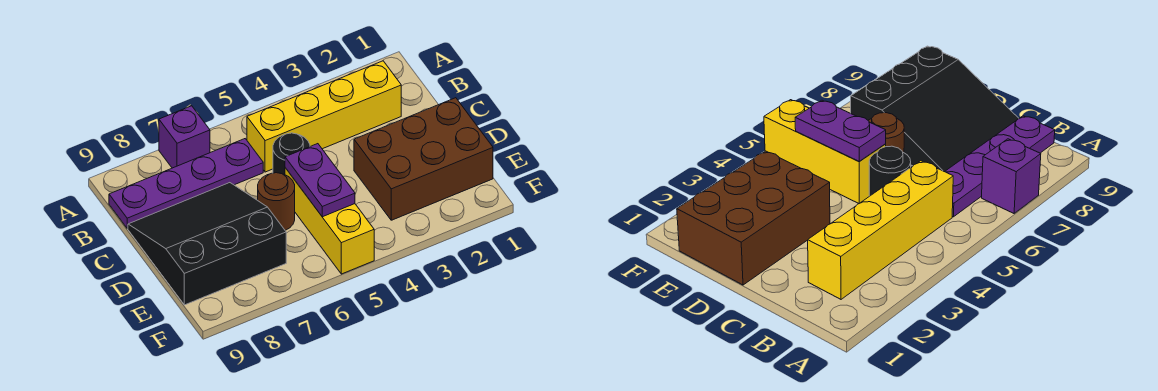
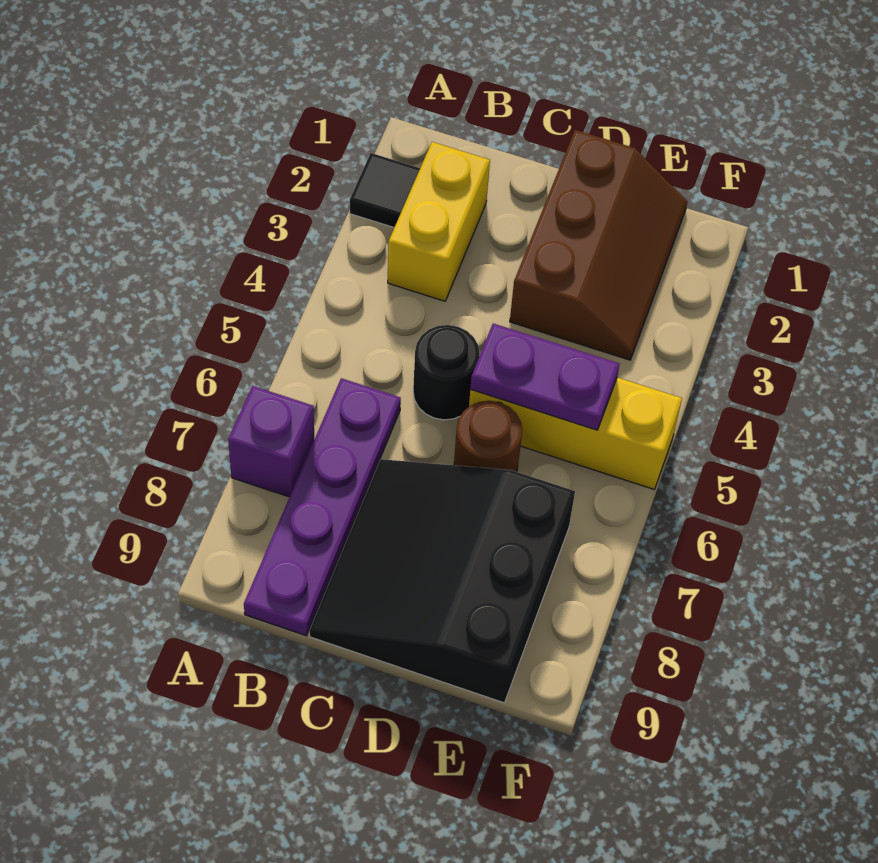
none -> black 1x1 tile [350,153,420,228]
yellow 1x4 brick [247,61,401,172] -> yellow 1x2 brick [388,142,490,301]
brown 2x3 brick [354,98,493,220] -> brown 2x3 slope [510,130,688,360]

